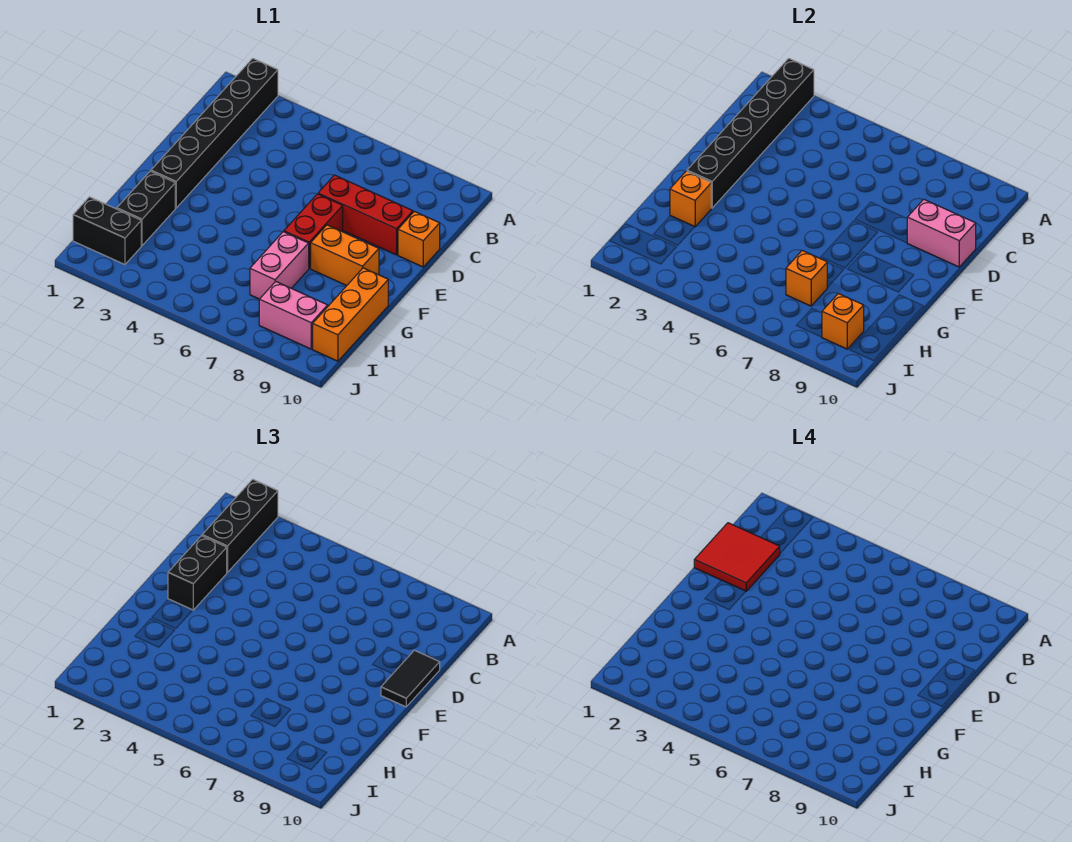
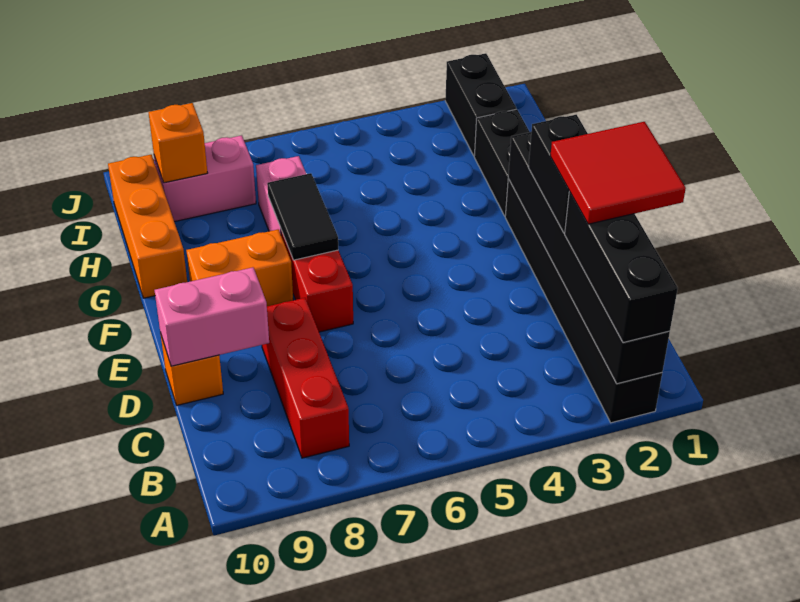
red 1x3 brick [318,175,413,255] -> red 1x3 brick turned to [262,298,349,458]
black 1x2 tile [381,650,440,707] -> black 1x2 tile moved to [267,173,338,260]
orange 1x1 brick [670,171,711,227] -> none
orange 1x1 brick [786,251,827,306] -> none
black 1x2 brick [73,197,141,265] -> black 1x2 brick turned to [445,53,516,156]

